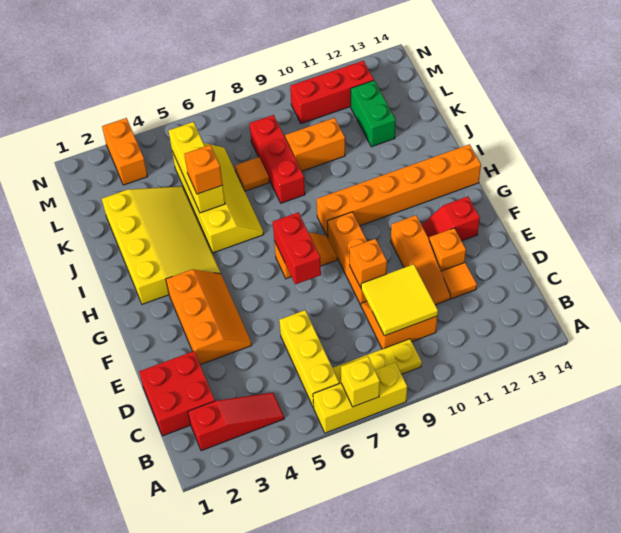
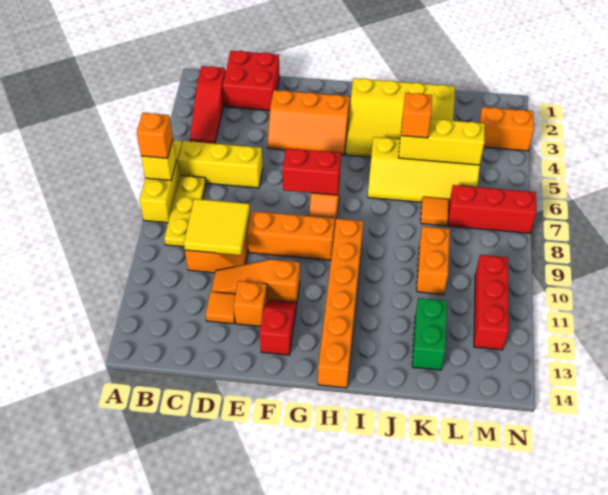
orange 1x1 brick [350,239,387,288] -> orange 1x1 brick moved to [137,113,173,158]
red 1x3 brick [249,115,305,203] -> red 1x3 brick moved to [448,185,536,233]
green 1x2 brick [351,80,396,147] -> green 1x2 brick turned to [412,298,447,370]

